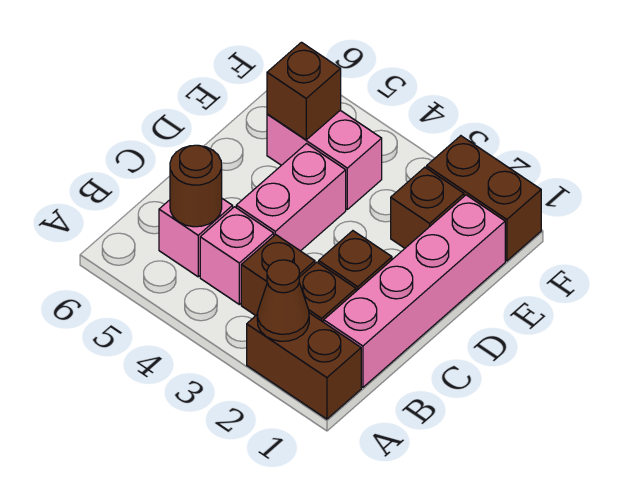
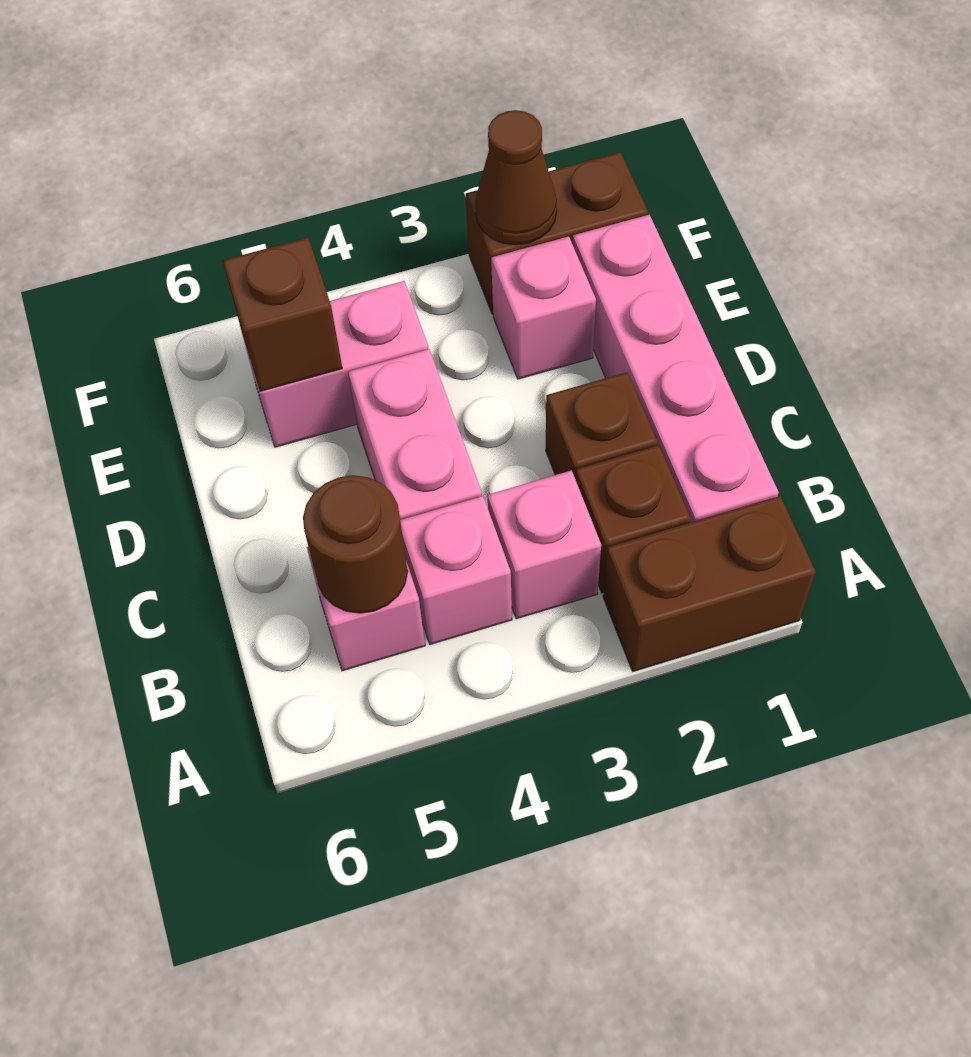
brown 1x1 cone [257,260,309,341] -> brown 1x1 cone moved to [475,110,557,245]
brown 1x1 brick [241,234,315,316] -> pink 1x1 brick [488,471,601,619]
brown 1x1 brick [391,167,464,248] -> pink 1x1 brick [491,236,596,379]

